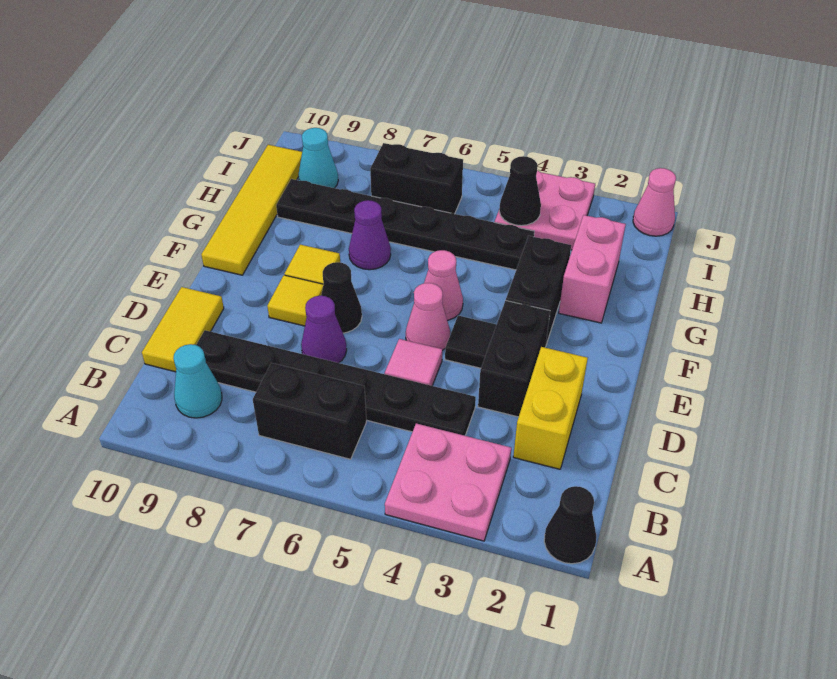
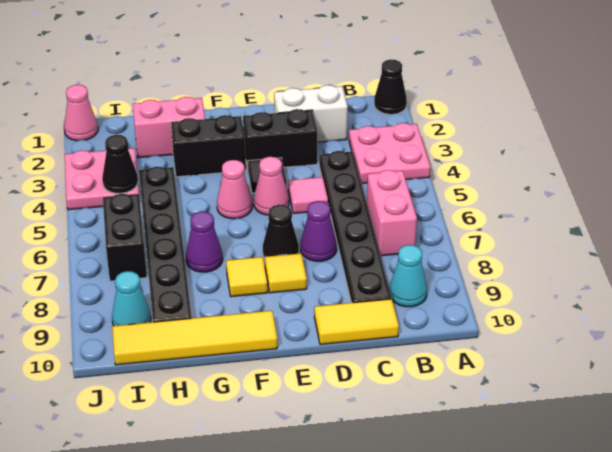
black 1x2 brick [253,363,366,459] -> pink 1x2 brick [367,170,417,256]
yellow 1x2 brick [513,347,588,469] -> white 1x2 brick [274,85,348,142]

